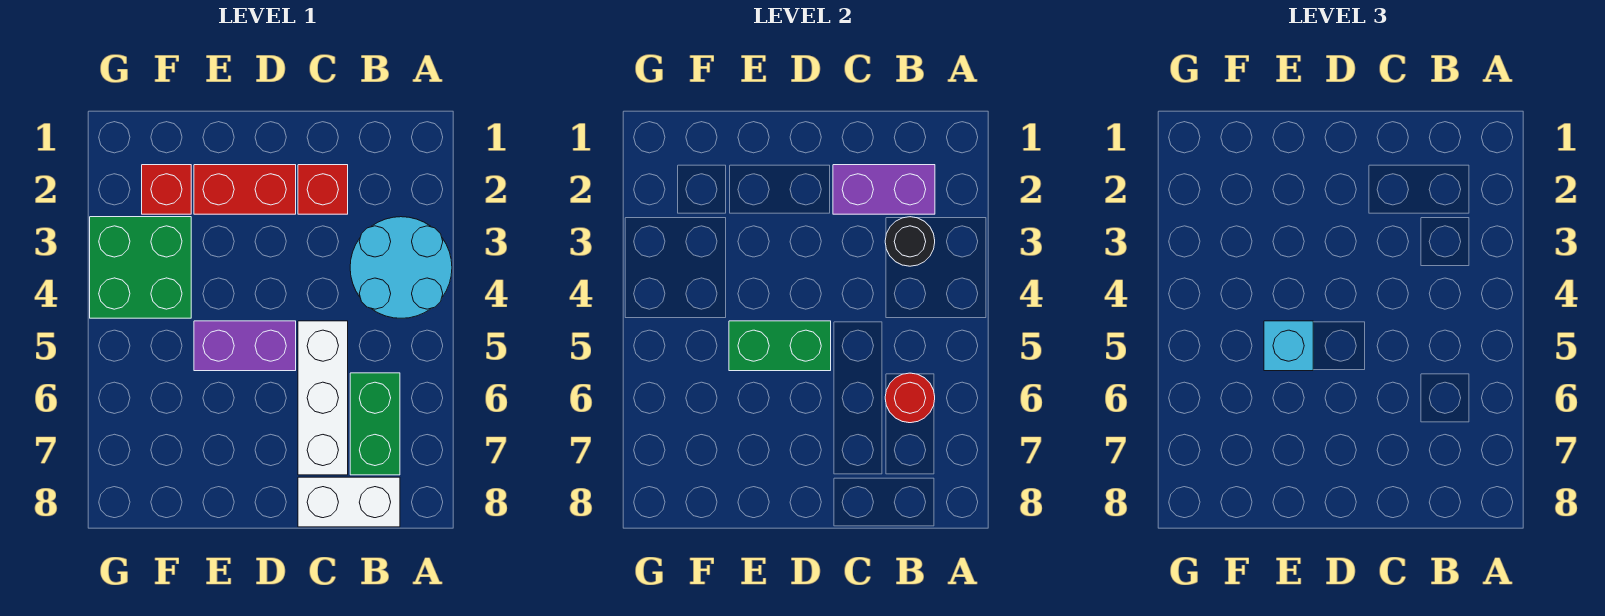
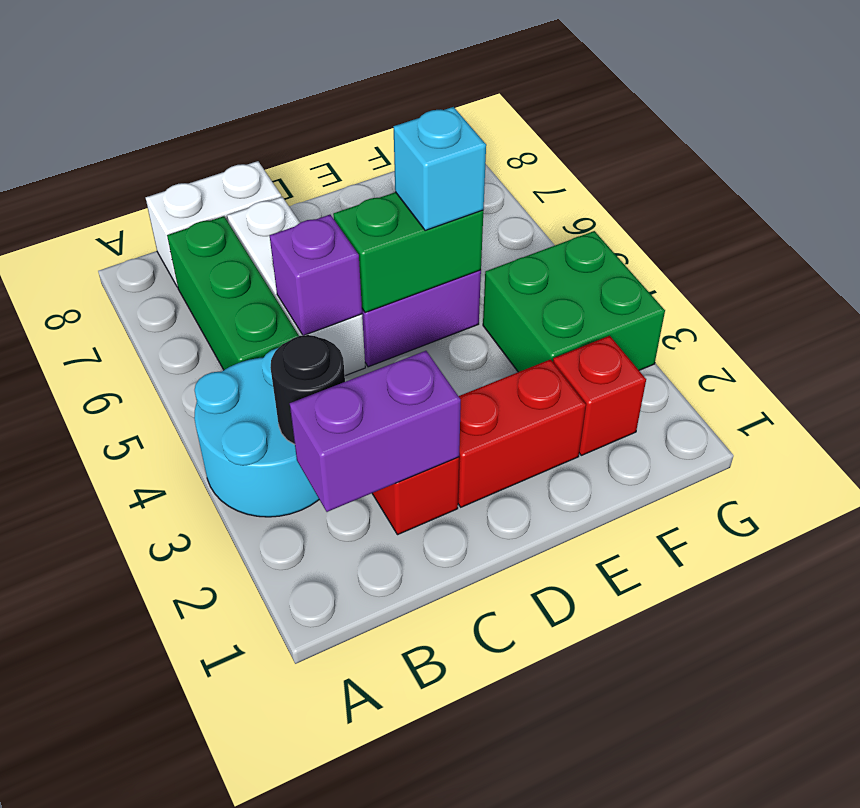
green 1x2 brick [350,373,400,475] -> green 1x3 brick [167,216,299,370]
red 1x1 round brick [885,373,935,423] -> none
none -> purple 1x1 brick [270,215,362,335]

